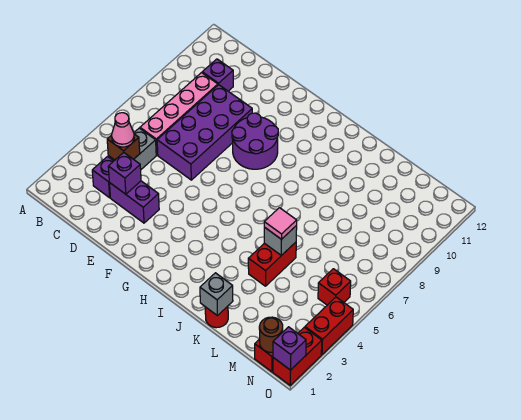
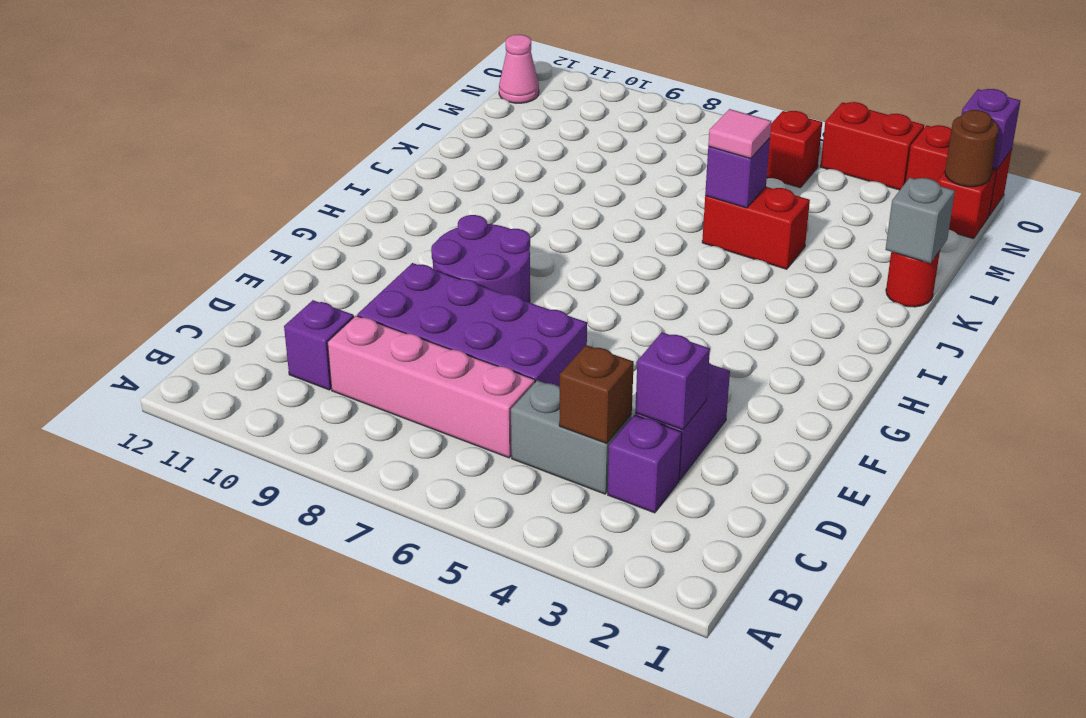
pink 1x1 cone [112,113,134,147] -> pink 1x1 cone moved to [499,35,539,103]
grey 1x1 brick [264,225,297,255] -> purple 1x1 brick [705,138,770,208]

